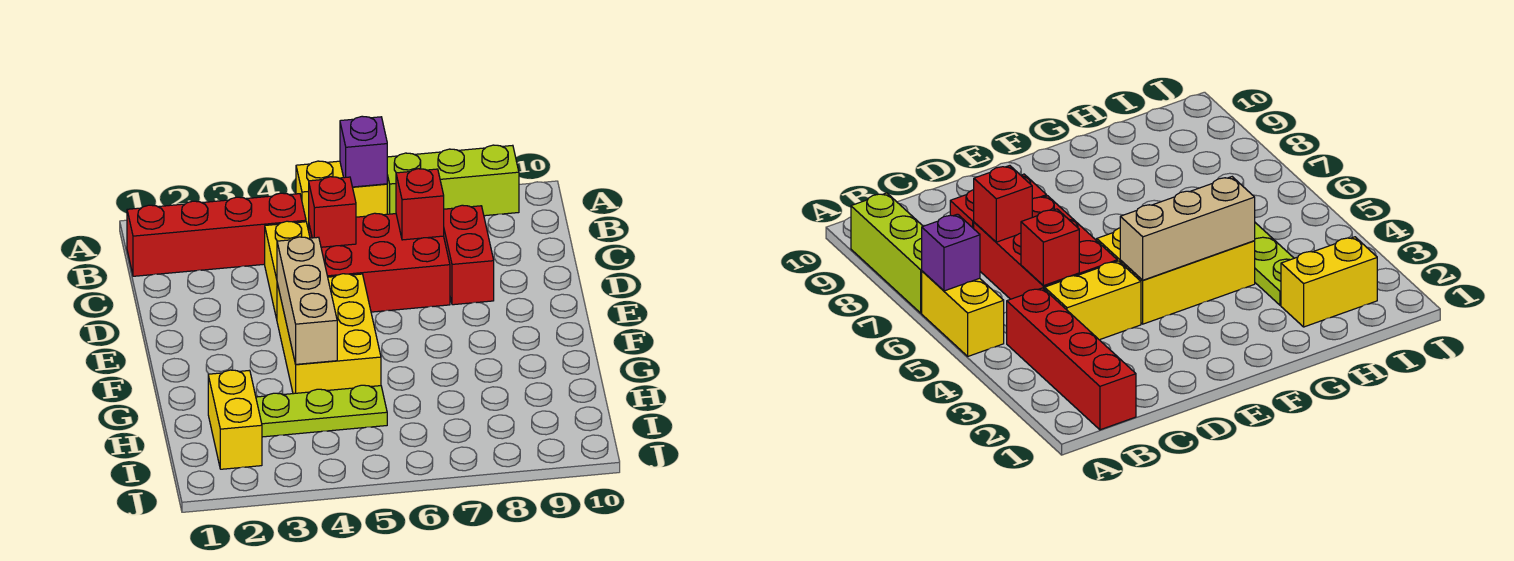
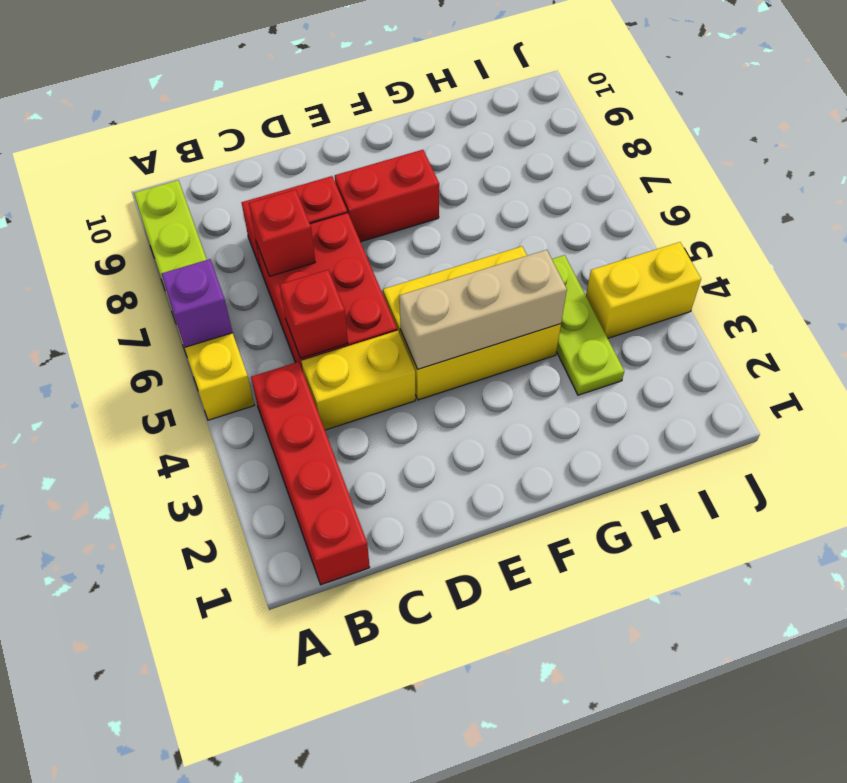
none -> red 1x2 brick [335,150,439,242]
yellow 1x2 brick [208,370,262,469] -> yellow 1x2 brick moved to [586,242,701,338]

